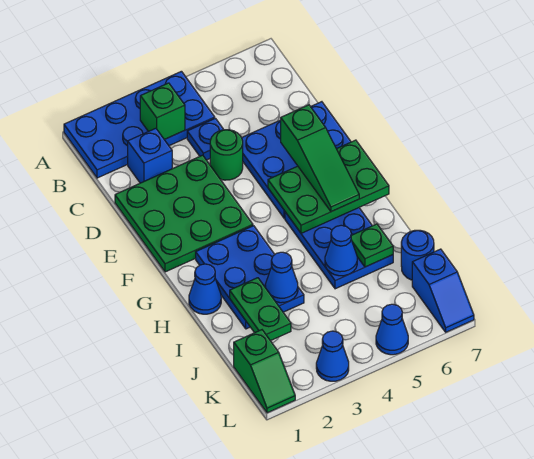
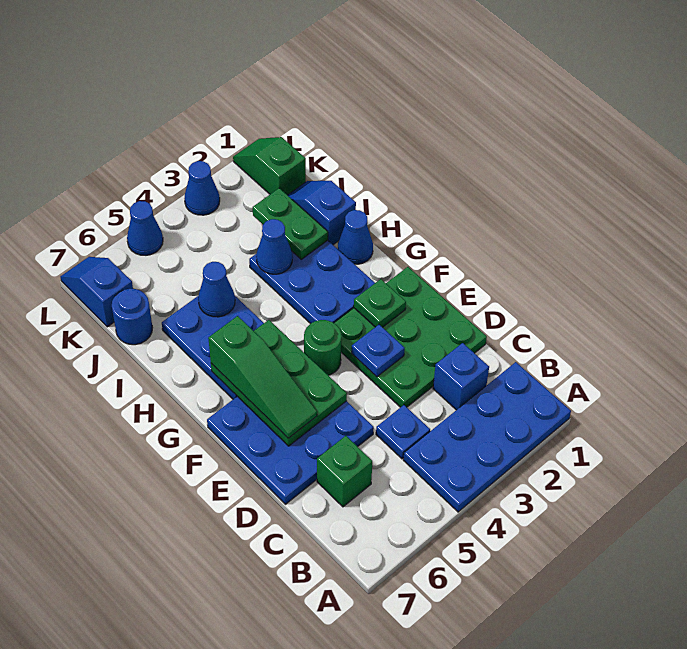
green 1x1 brick [140,83,185,140] -> green 1x1 brick moved to [317,436,372,507]
green 1x1 round brick [210,130,243,180] -> green 1x1 round brick moved to [304,320,341,375]
none -> blue 1x1 plate [352,325,405,377]
green 1x3 slope [281,105,359,212] -> green 1x3 slope turned to [208,316,317,438]
green 2x3 plate [268,140,389,233] -> green 2x3 plate turned to [211,320,347,446]
none -> blue 1x2 slope [288,181,356,245]
green 1x1 plate [351,224,393,267] -> green 1x1 plate moved to [354,279,406,327]

